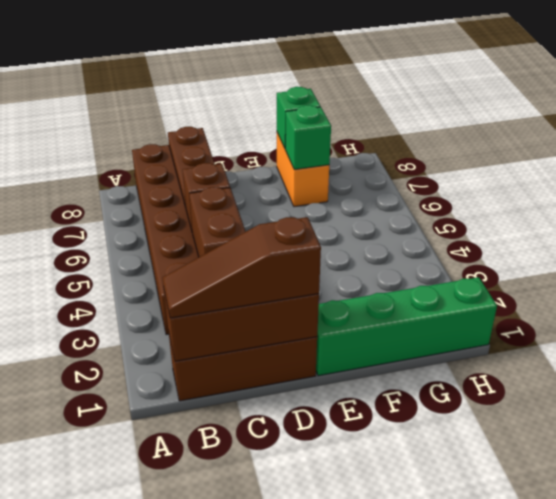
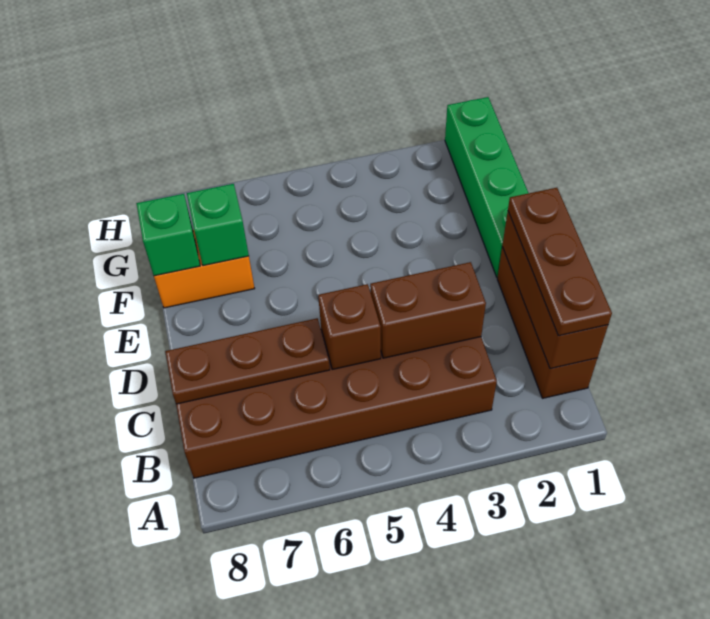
brown 1x3 slope [162,217,321,318] -> brown 1x3 plate [508,188,612,336]

